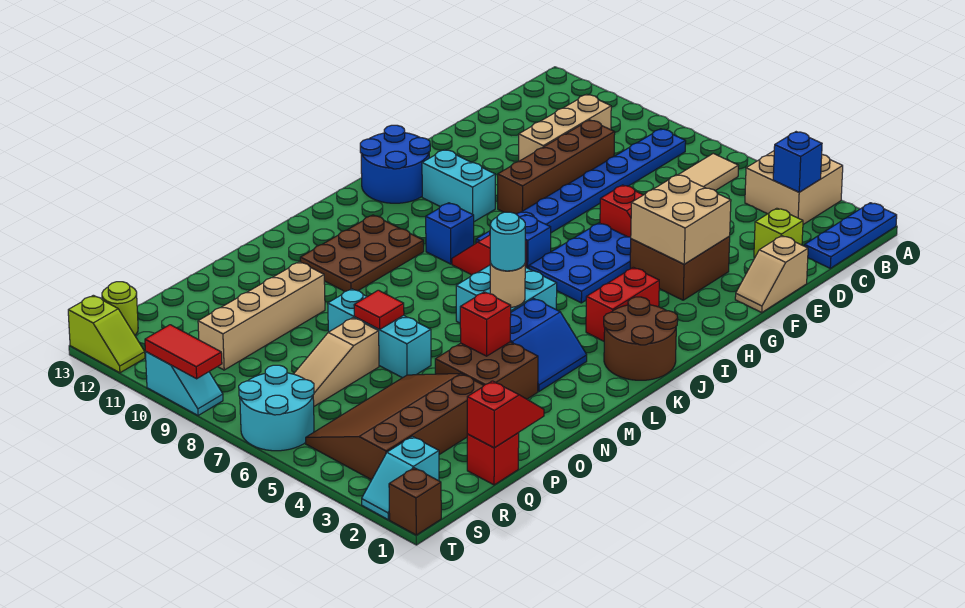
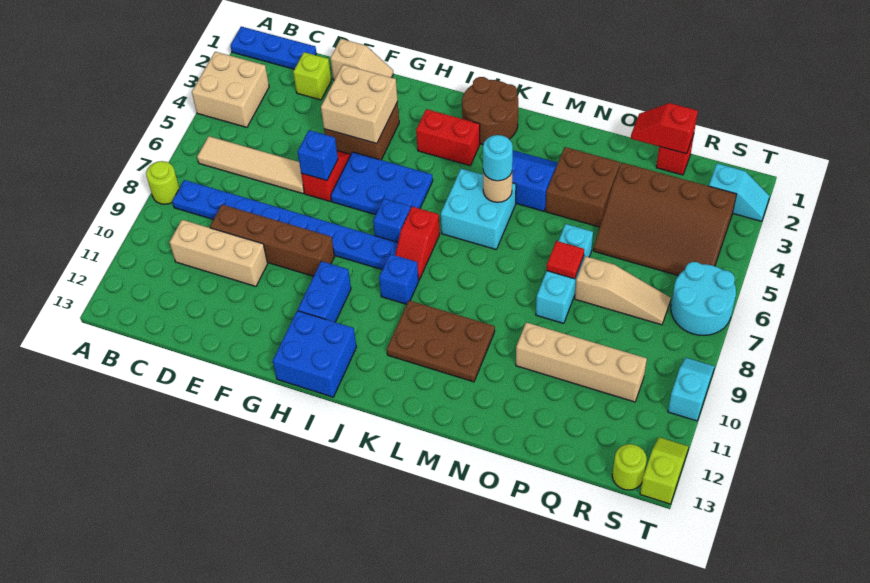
none -> lime 1x1 round brick [146,161,179,204]
blue 1x1 brick [773,132,822,192] -> blue 1x1 brick moved to [298,130,338,181]
cyan 1x2 brick [422,150,495,222] -> blue 1x2 brick [298,261,351,322]
blue 2x2 round brick [360,125,430,203] -> blue 2x2 brick [273,311,356,397]
red 1x1 brick [460,292,511,356] -> none
brown 1x1 brick [389,468,441,535] -> none
red 1x2 tile [145,325,222,379] -> none

